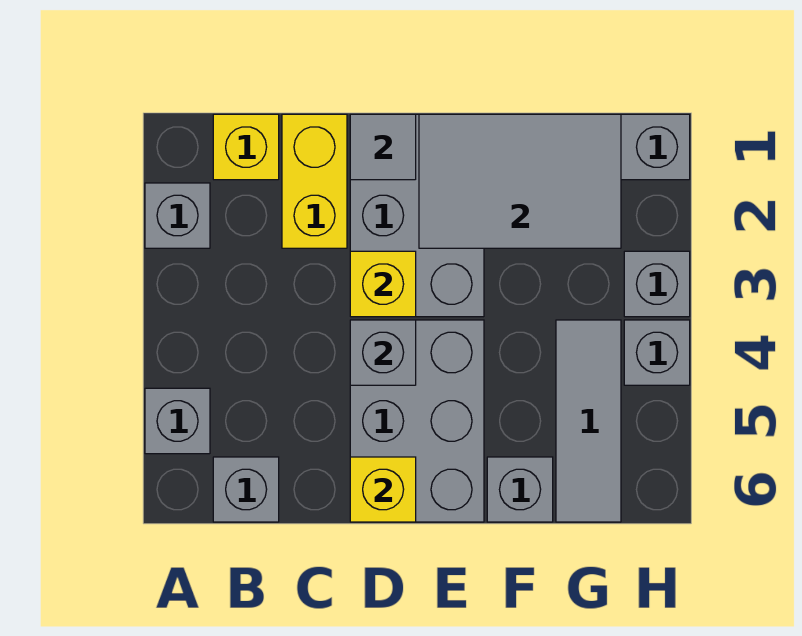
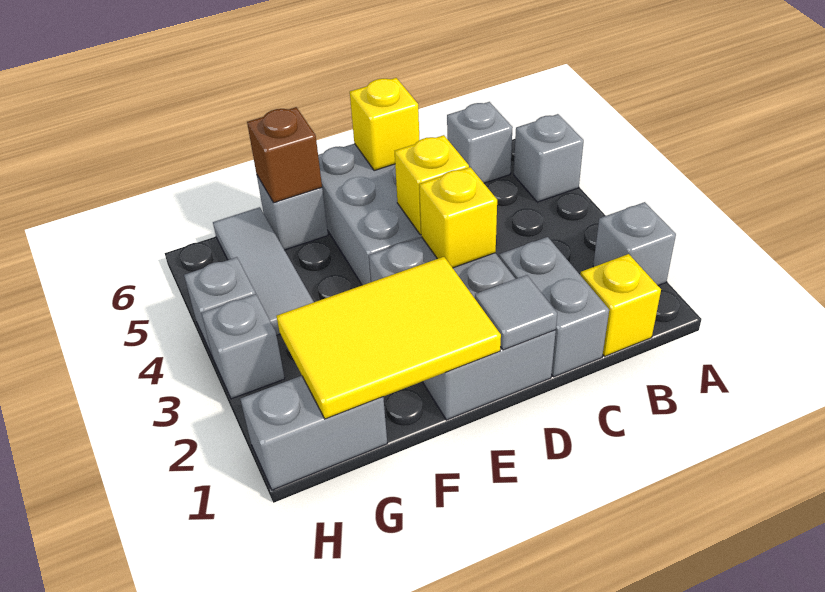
yellow 1x2 brick [282,114,347,248] -> grey 1x2 brick [499,237,609,377]
grey 1x1 brick [350,320,416,385] -> yellow 1x1 brick [395,135,469,235]
grey 2x3 tile [419,114,621,248] -> yellow 2x3 tile [277,257,501,419]
none -> brown 1x1 brick [247,107,322,203]

